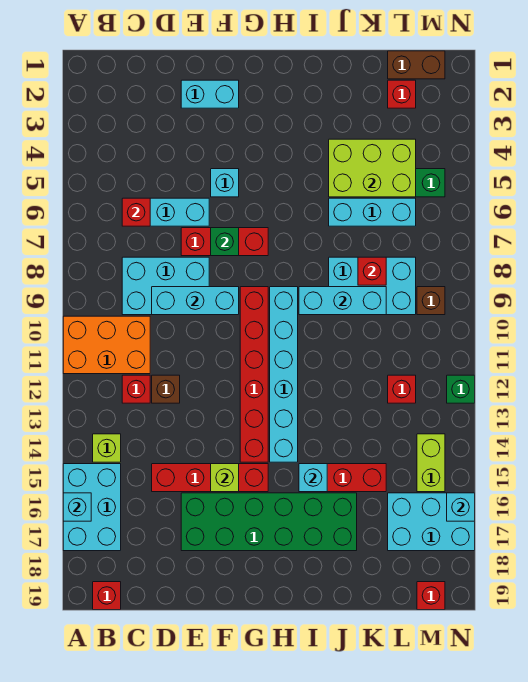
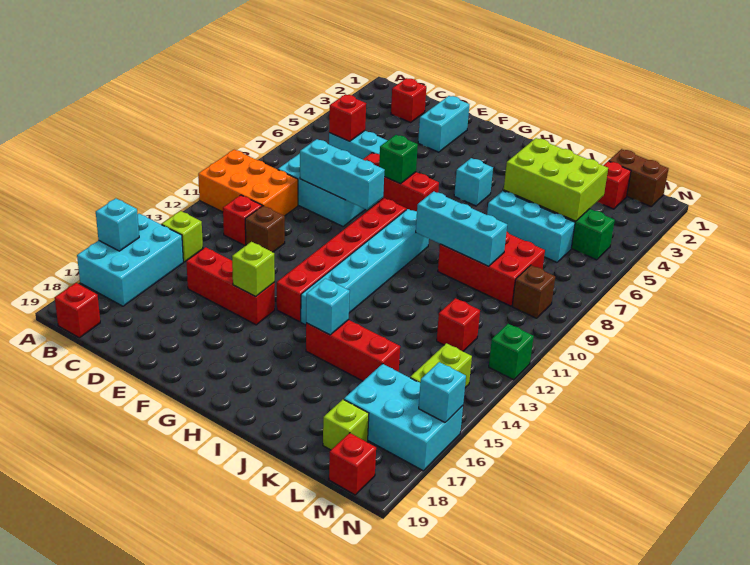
red 1x4 brick [152,464,268,492] -> red 1x3 brick [186,247,275,325]
cyan 1x2 brick [181,80,239,108] -> cyan 1x2 brick turned to [418,96,469,152]
green 2x6 brick [181,493,357,551] -> none
cyan 1x1 brick [211,169,239,197] -> cyan 1x1 brick moved to [454,158,493,206]
cyan 2x3 brick [329,257,416,315] -> red 2x3 brick [438,232,545,306]
red 1x1 brick [358,257,386,285] -> red 1x1 brick moved to [391,78,426,122]
none -> lime 1x1 brick [323,399,369,450]

